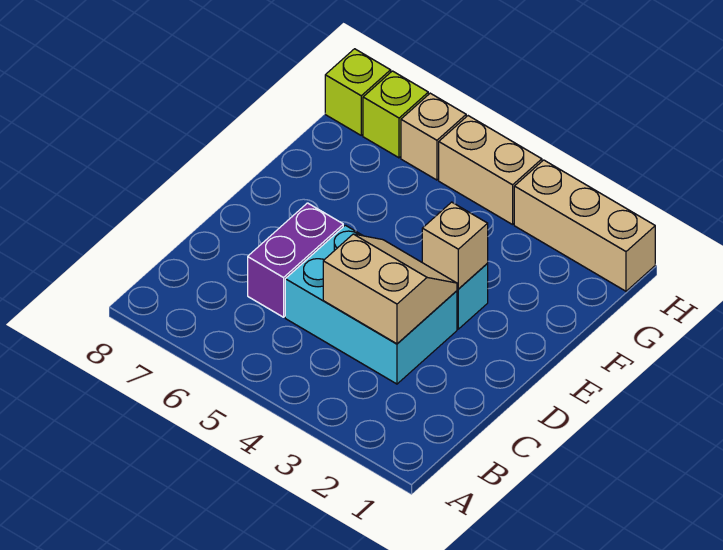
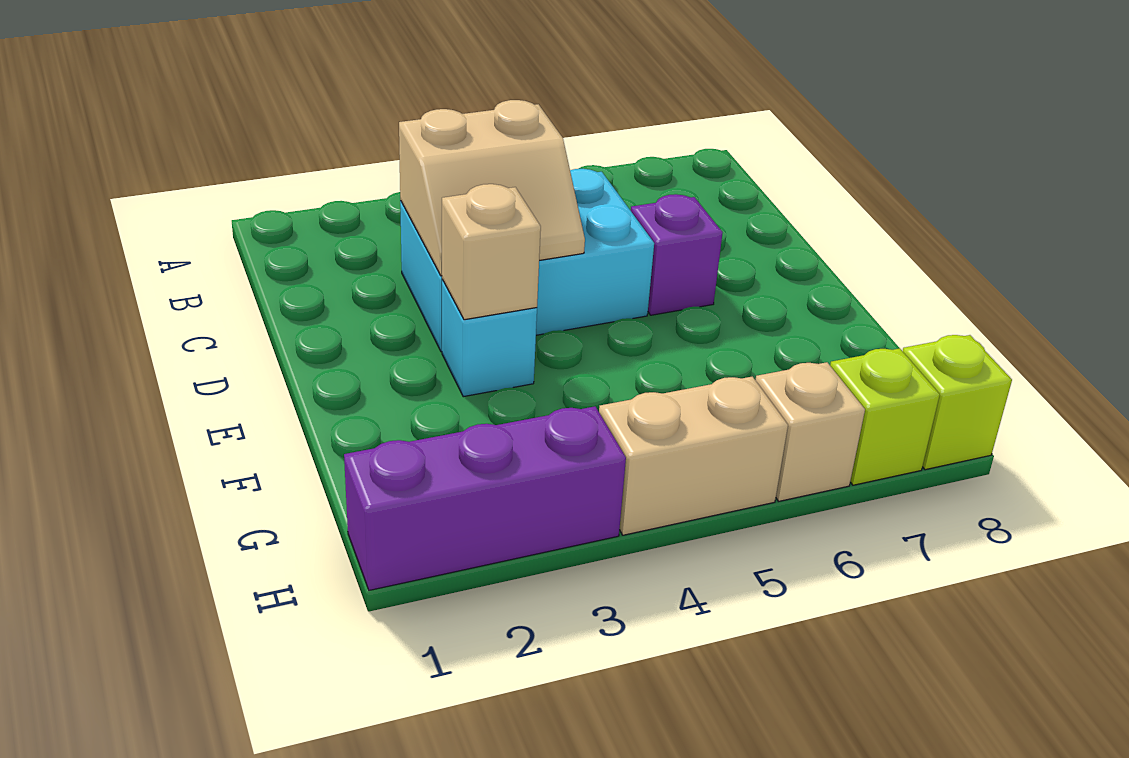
purple 1x2 brick [248,203,343,317] -> purple 1x1 brick [631,194,723,315]
tan 1x3 brick [514,160,655,291] -> purple 1x3 brick [344,406,626,590]

